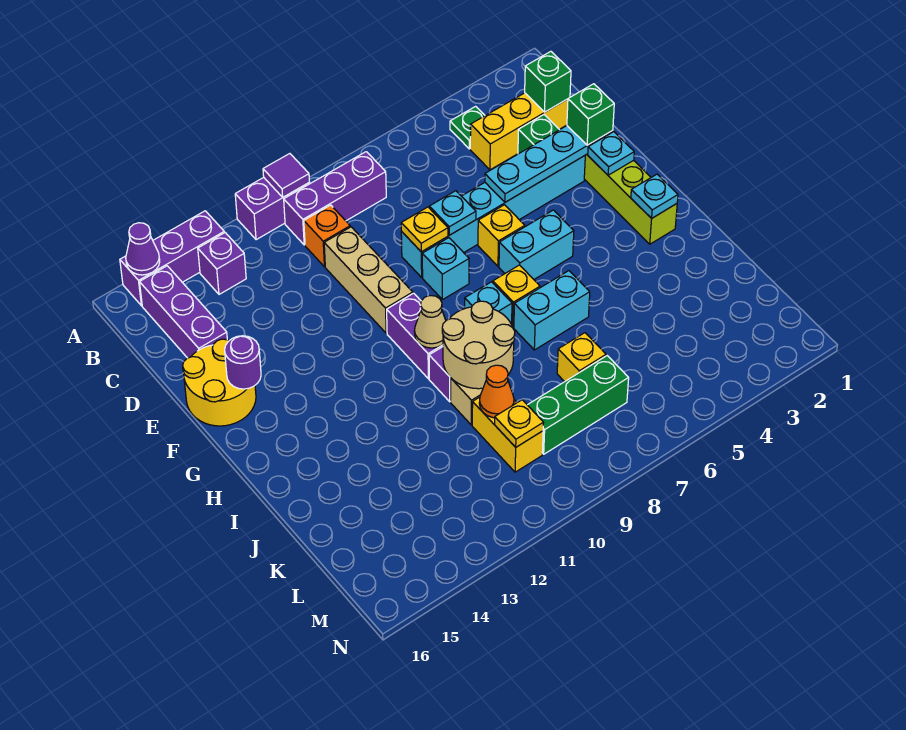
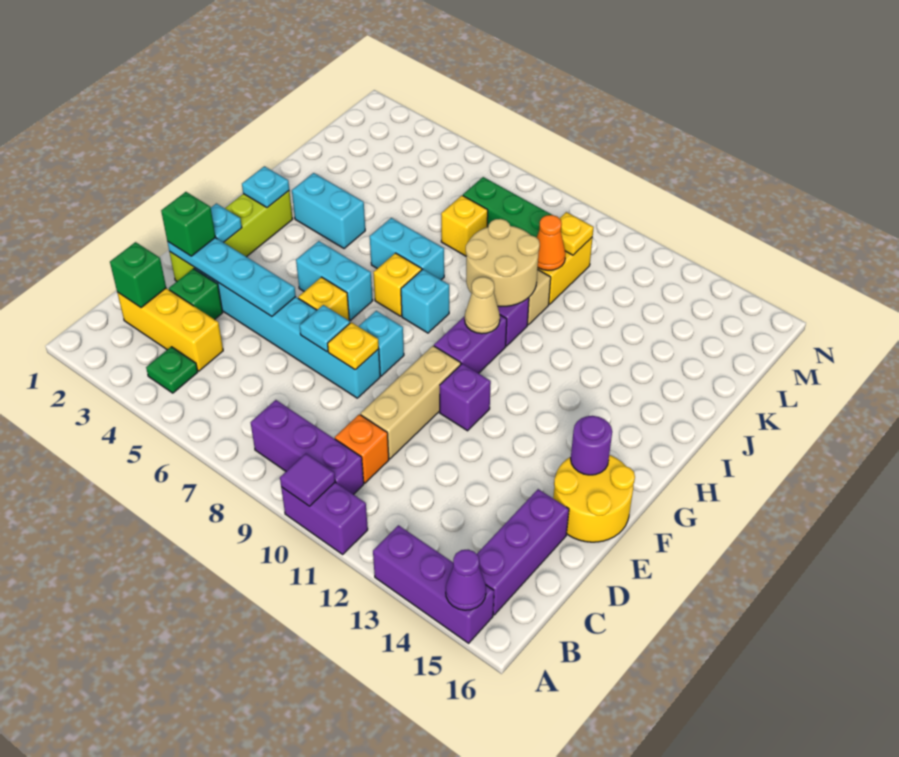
purple 1x1 brick [198,233,246,294] -> purple 1x1 brick moved to [440,364,491,431]
none -> cyan 1x2 brick [292,173,365,249]

